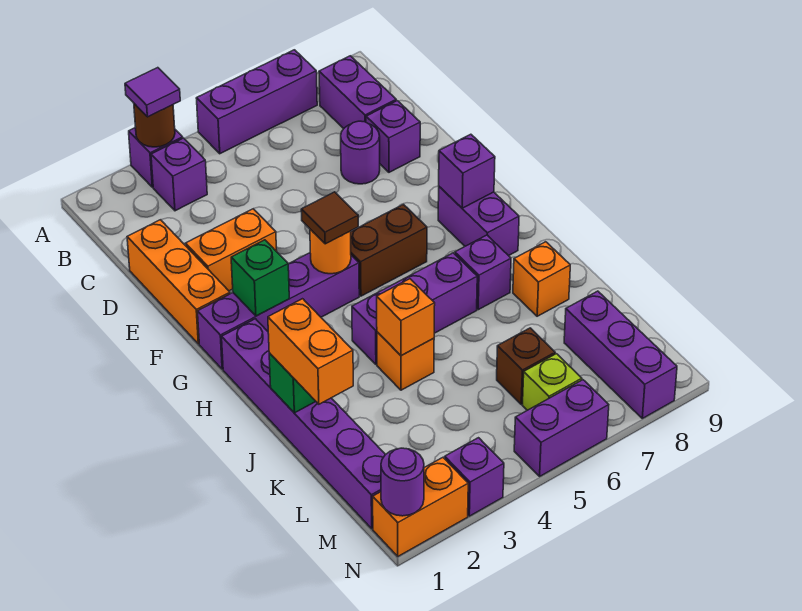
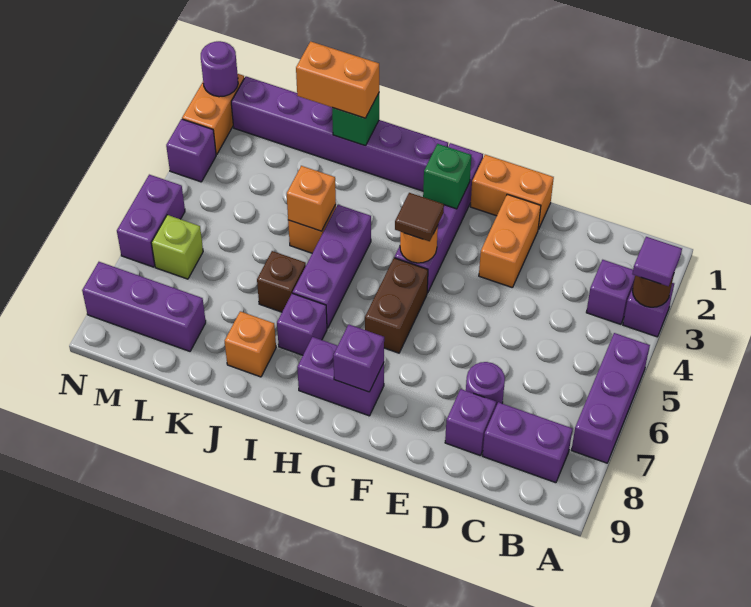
orange 1x3 brick [127,220,230,344] -> orange 1x2 brick [470,155,554,229]
brown 1x1 brick [497,328,555,404] -> brown 1x1 brick moved to [257,251,306,312]

